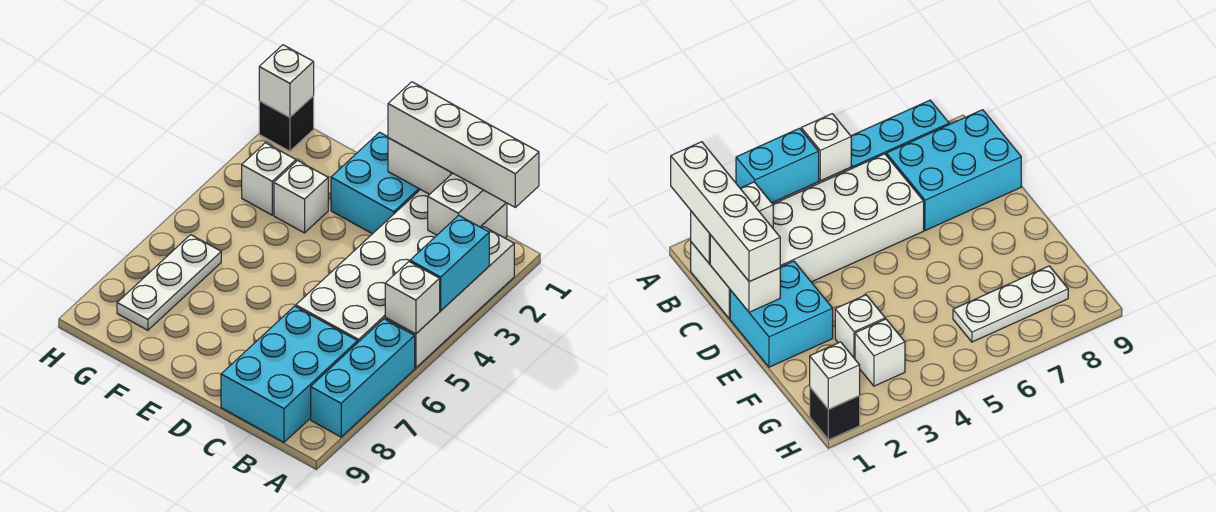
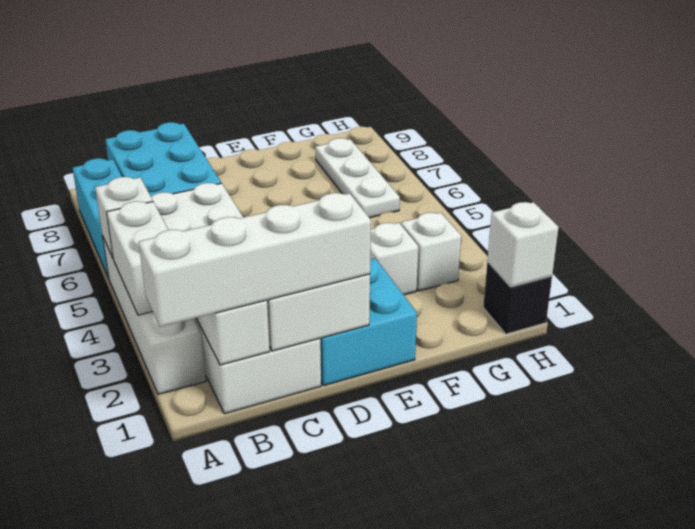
cyan 1x2 brick [410,215,489,311] -> white 1x2 brick [107,201,168,315]

